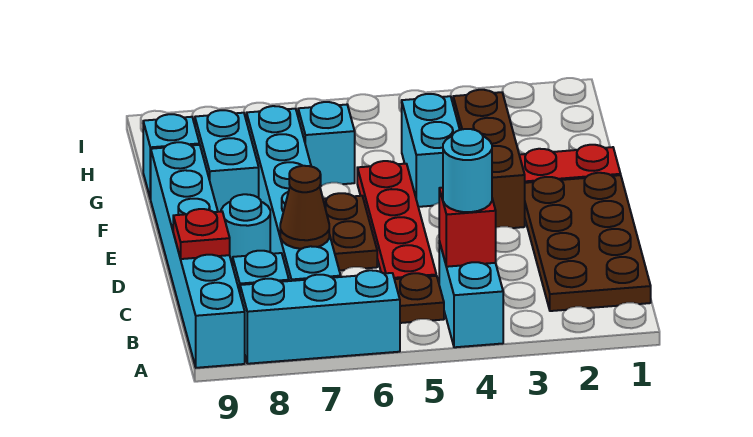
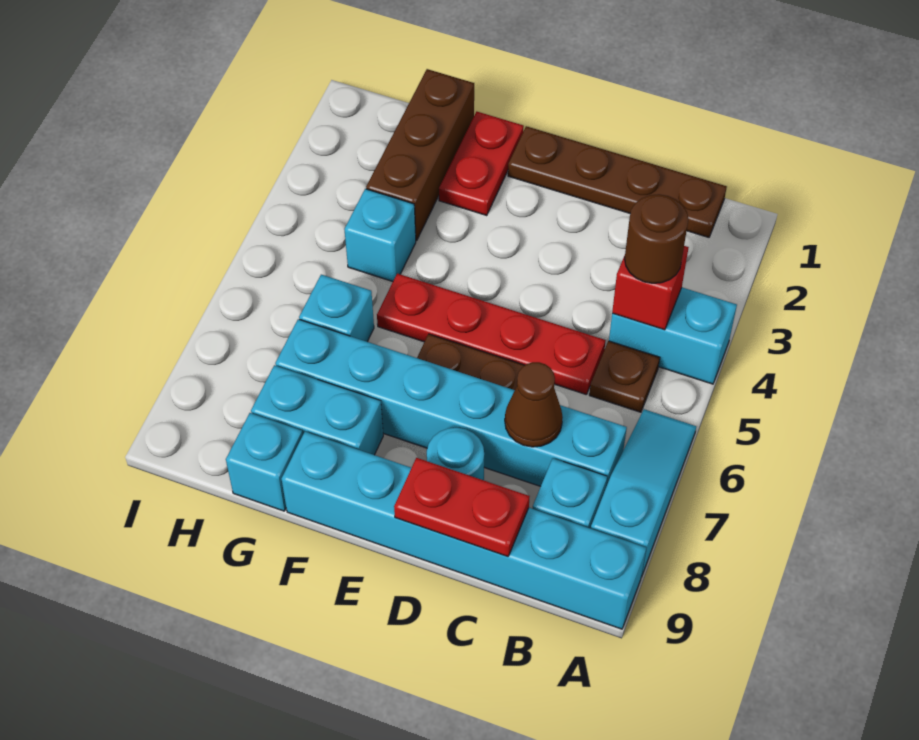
cyan 1x3 brick [240,270,400,364] -> cyan 1x3 slope [591,409,696,577]
brown 2x4 plate [525,173,651,311] -> brown 1x4 plate [508,126,727,237]
cyan 1x1 round brick [443,129,492,212] -> brown 1x1 round brick [625,194,688,283]
red 1x1 plate [173,209,230,259] -> red 1x2 plate [394,458,530,557]
brown 1x3 brick [453,90,525,228] -> brown 1x3 brick turned to [366,69,474,241]
cyan 1x2 brick [402,94,460,207] -> cyan 1x1 brick [344,189,416,282]

